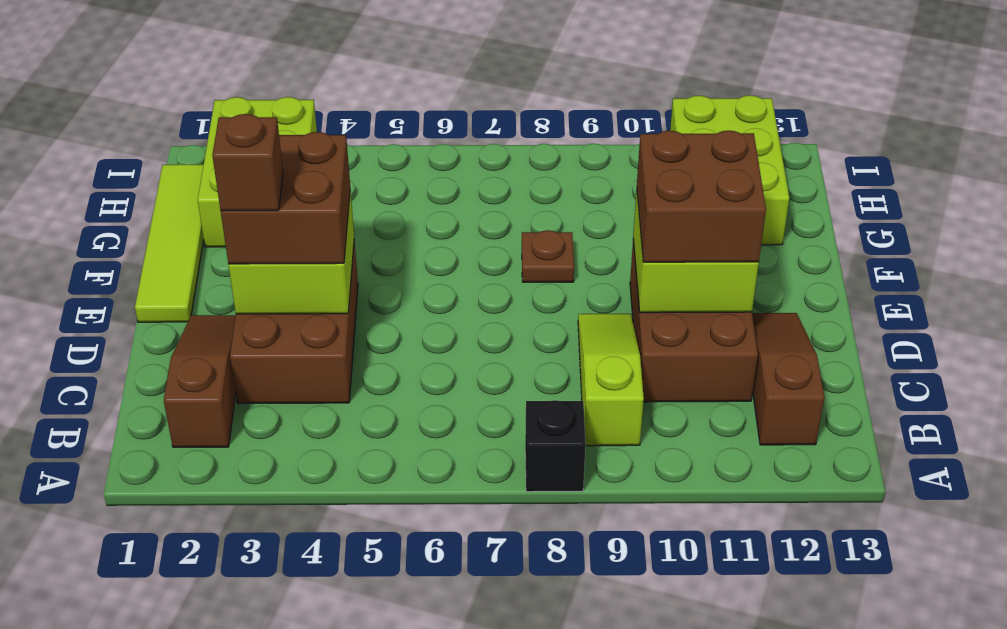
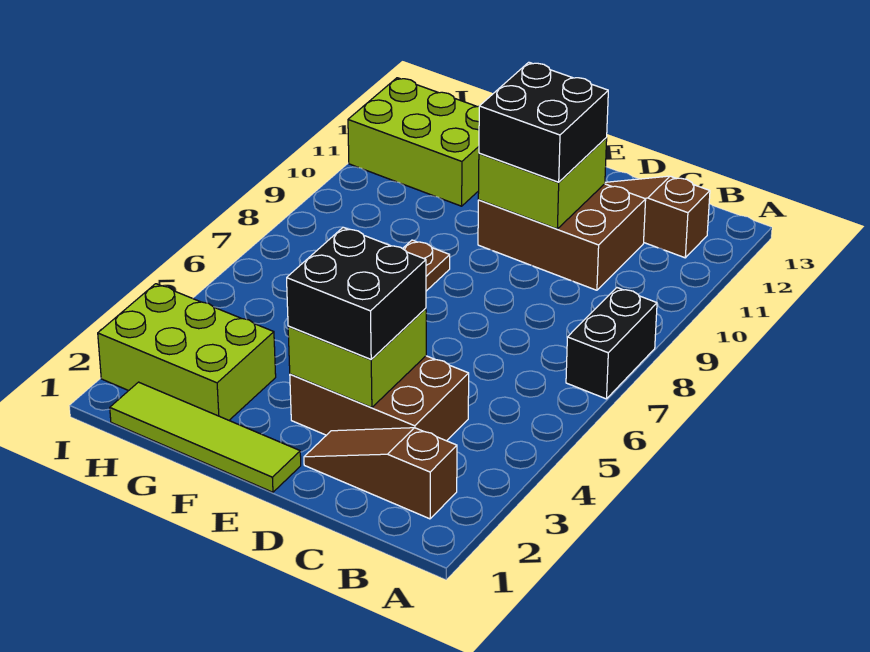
black 1x1 brick [525,400,586,492] -> black 1x2 brick [566,288,657,399]
lime 1x3 slope [578,314,644,446] -> none
brown 2x2 brick [221,132,350,264] -> black 2x2 brick [287,227,426,359]
brown 1x1 brick [212,114,283,211] -> none
brown 2x2 brick [637,131,766,262] -> black 2x2 brick [479,62,608,182]

